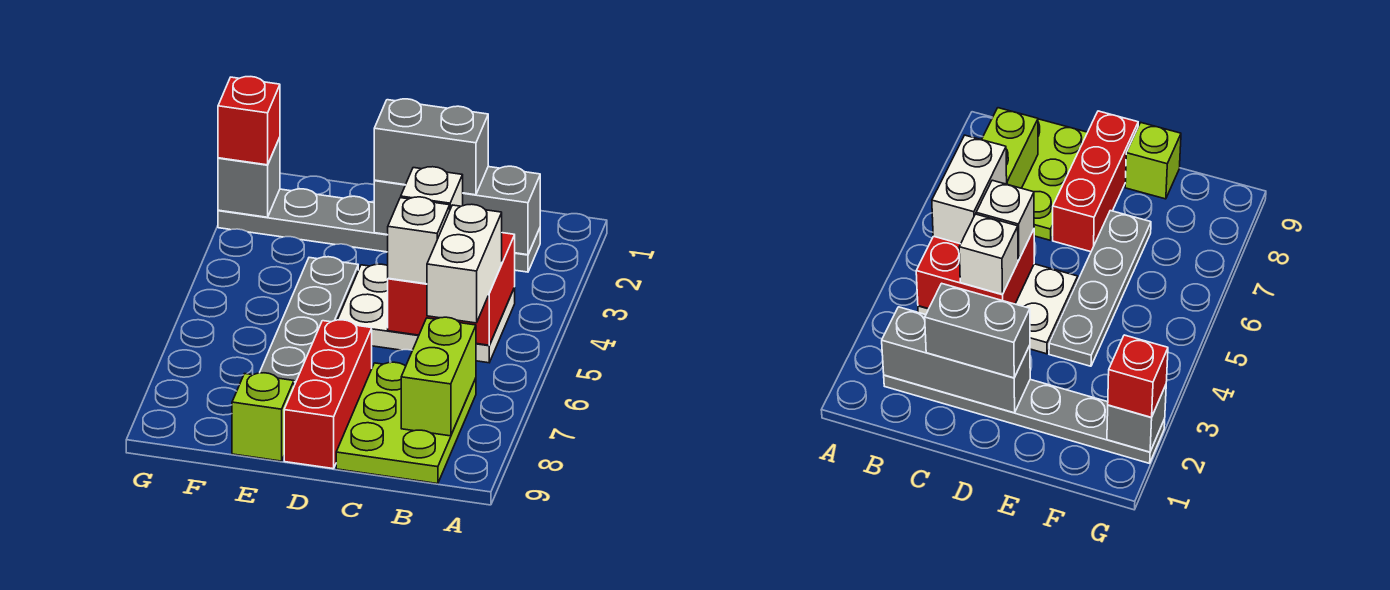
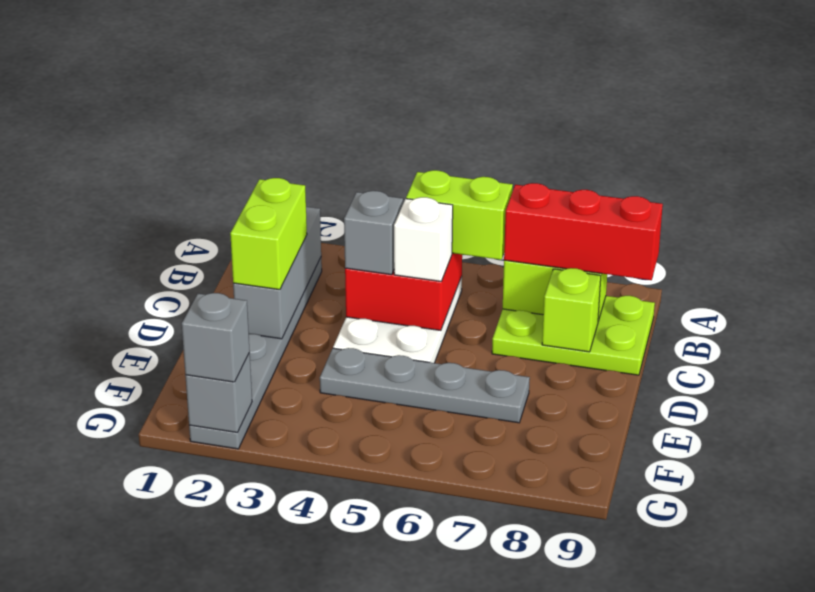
white 1x2 brick [427,204,502,323] -> lime 1x2 brick [406,170,513,260]
grey 1x2 brick [374,99,488,195] -> lime 1x2 brick [230,178,307,290]
white 1x1 brick [401,167,463,209] -> grey 1x1 brick [344,191,403,275]
red 1x3 brick [284,320,372,469] -> red 1x3 brick moved to [504,183,663,280]
lime 1x1 brick [232,373,294,461] -> lime 1x1 brick moved to [542,268,601,352]
red 1x1 brick [218,77,280,165] -> grey 1x1 brick [182,293,250,382]

